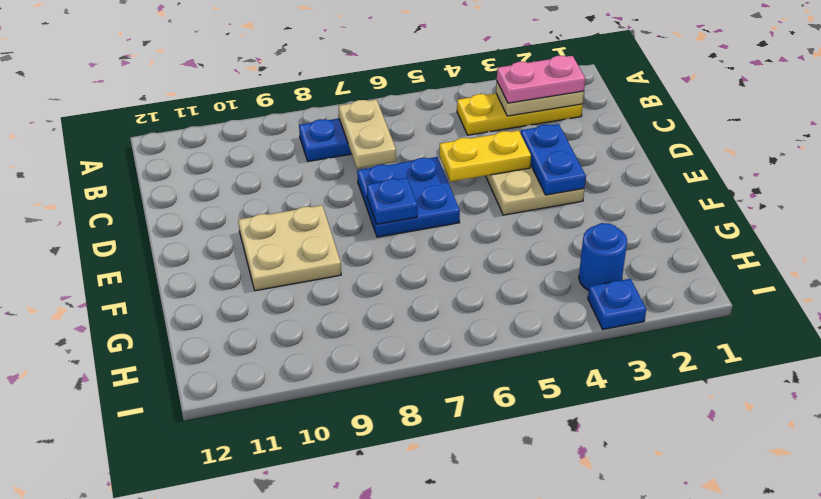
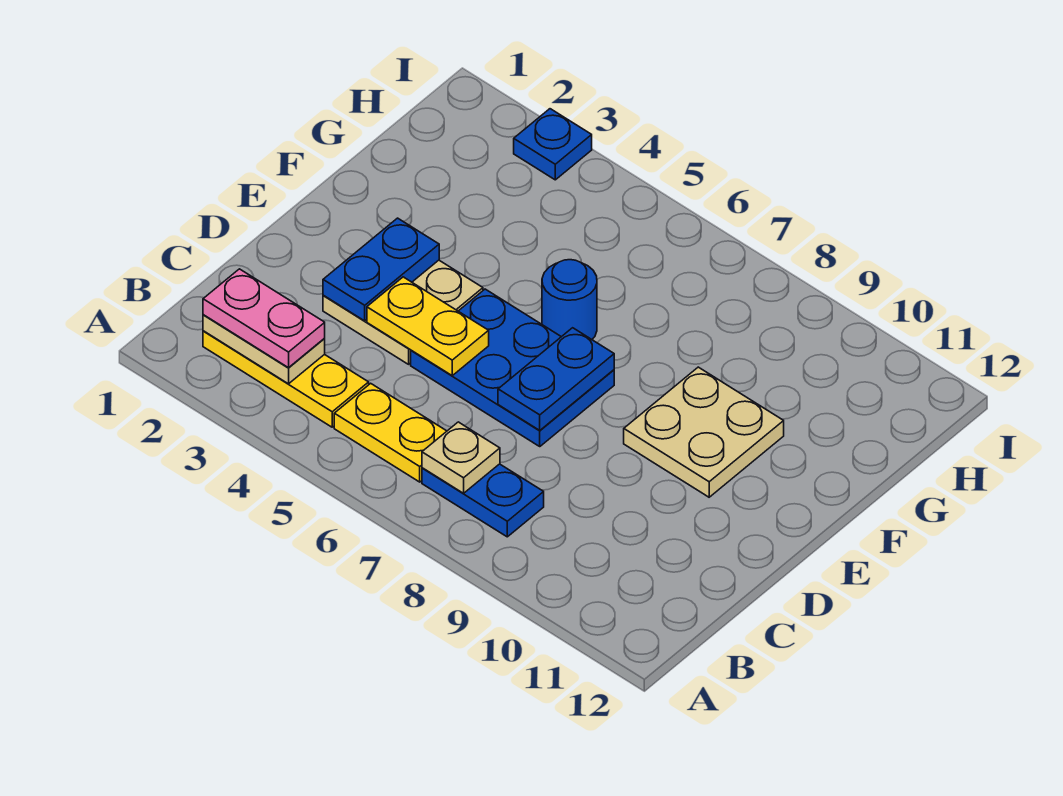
none -> yellow 1x2 plate [334,383,447,482]
tan 1x2 plate [339,100,396,168] -> tan 1x1 plate [422,422,500,493]
blue 2x2 plate [357,157,460,237] -> blue 2x3 plate [411,289,614,446]
blue 1x1 plate [367,178,418,224] -> blue 1x2 plate [498,328,614,430]
blue 1x1 round brick [579,223,627,291] -> blue 1x1 round brick moved to [542,260,597,339]

